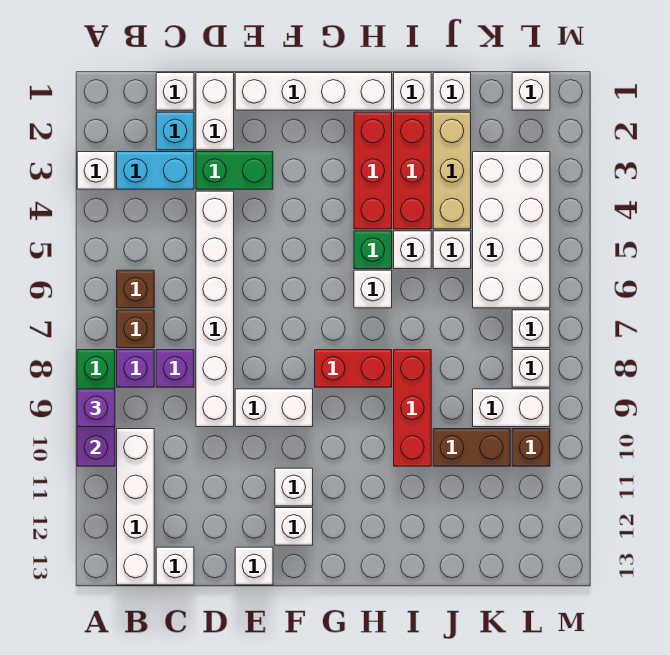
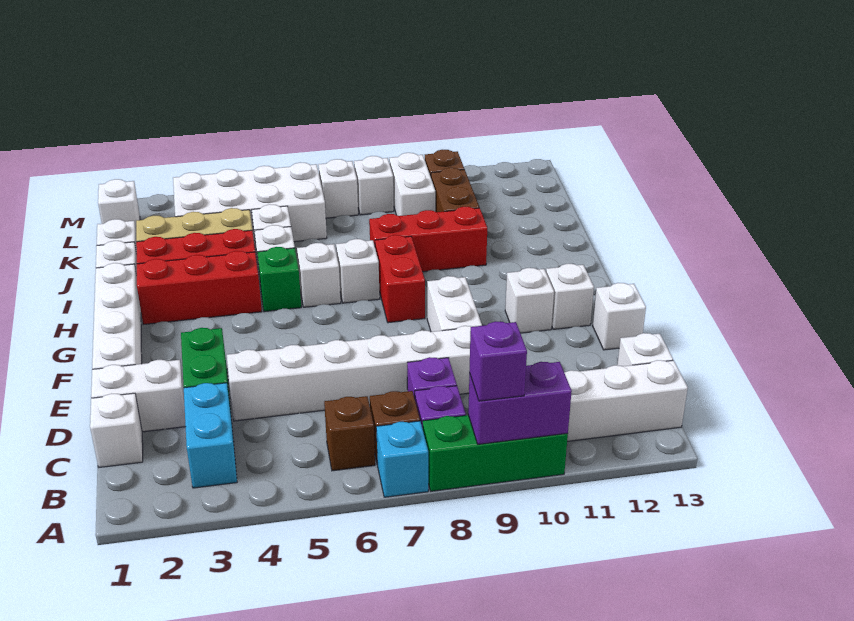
white 1x1 brick [77,152,115,189] -> white 1x1 brick moved to [336,239,380,303]
cyan 1x1 brick [156,112,194,150] -> cyan 1x1 brick moved to [376,421,428,497]

